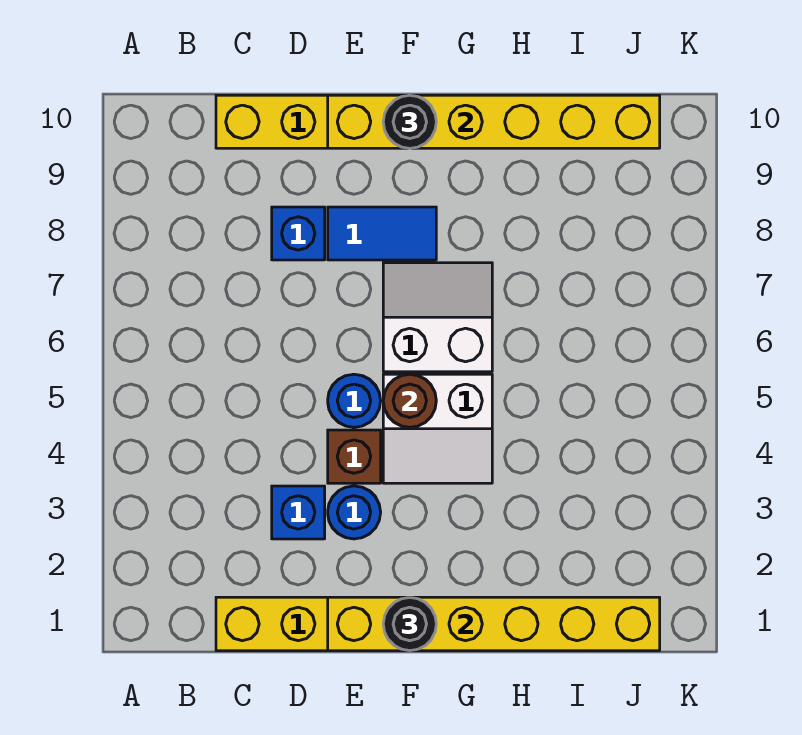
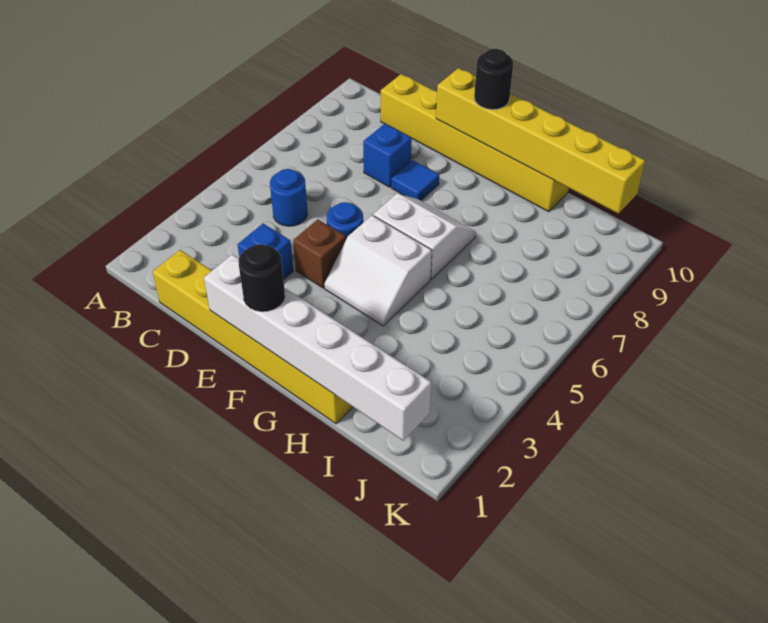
yellow 1x6 brick [328,597,660,651] -> white 1x6 brick [204,254,431,441]
blue 1x1 round brick [328,486,381,539] -> blue 1x1 round brick moved to [270,169,308,226]
blue 1x2 tile [328,207,436,260] -> blue 1x1 tile [391,160,439,201]
brown 1x1 round brick [383,374,436,427] -> none

